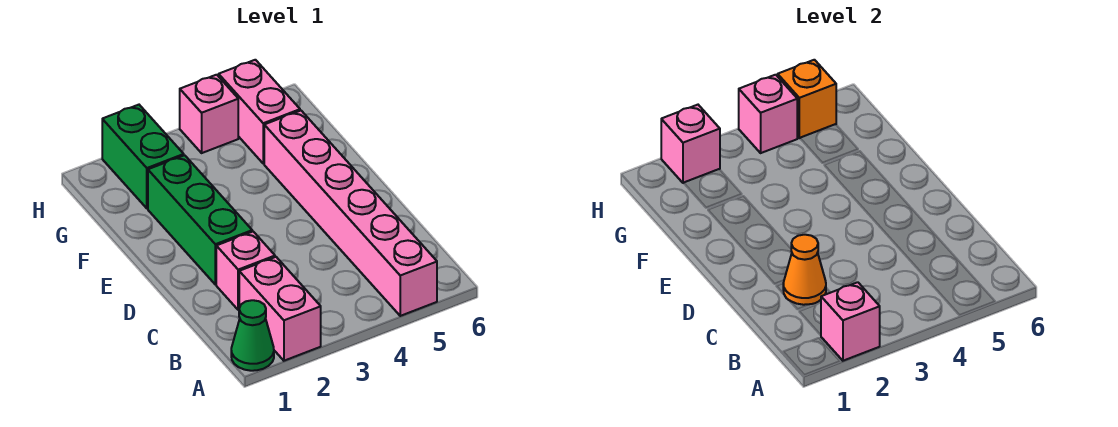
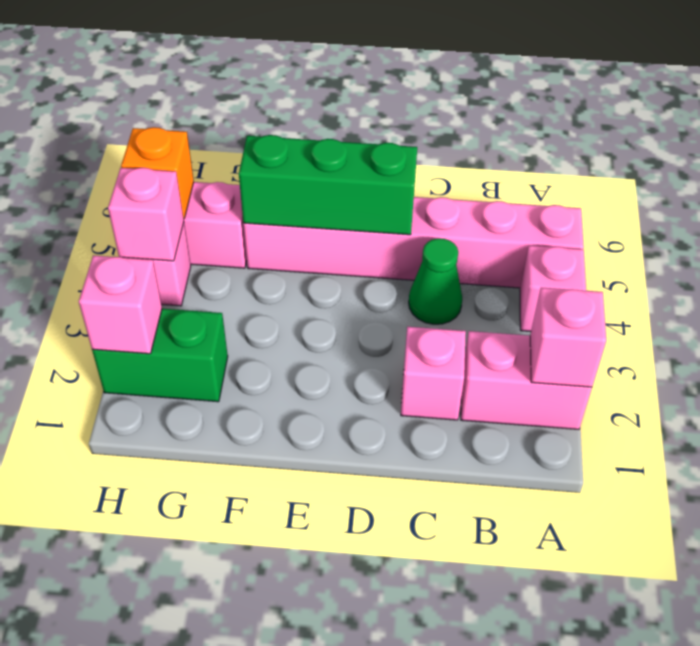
green 1x1 cone [231,300,274,371] -> green 1x1 cone moved to [409,238,462,324]
none -> pink 1x1 brick [520,246,586,332]
orange 1x1 cone [783,235,826,305] -> none
green 1x3 brick [148,155,252,285] -> green 1x3 brick moved to [239,135,417,235]

